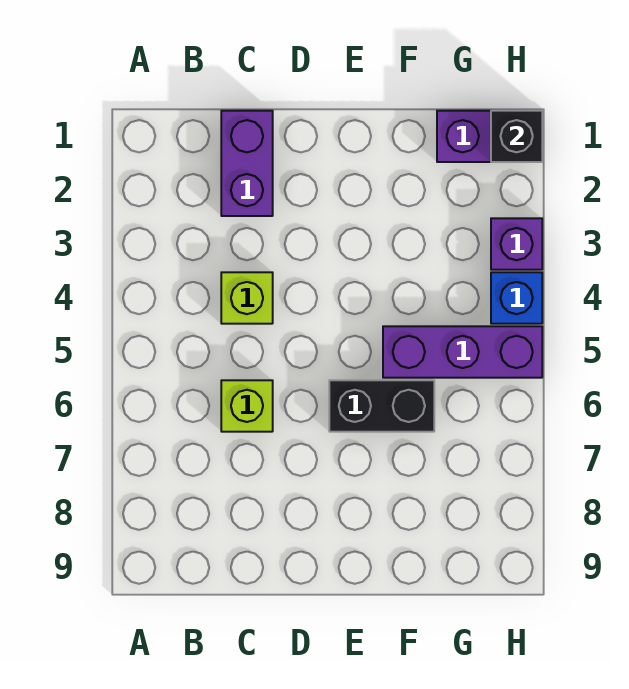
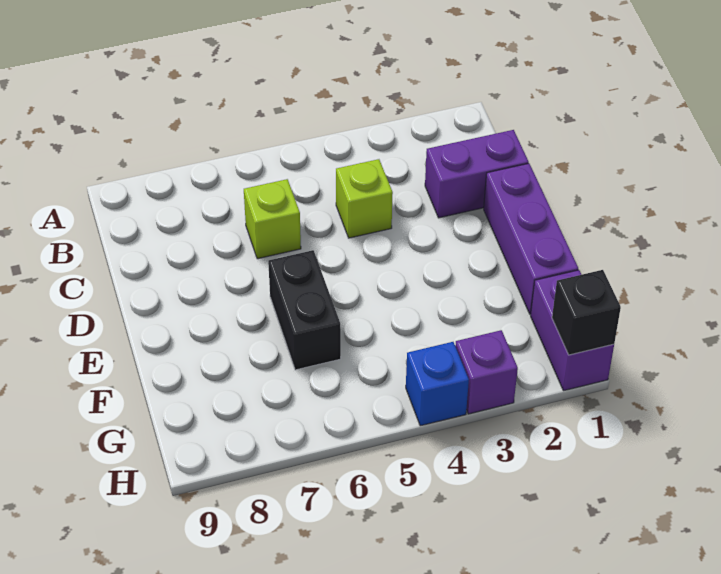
purple 1x3 brick [383,326,542,378] -> purple 1x3 brick moved to [484,163,578,314]

